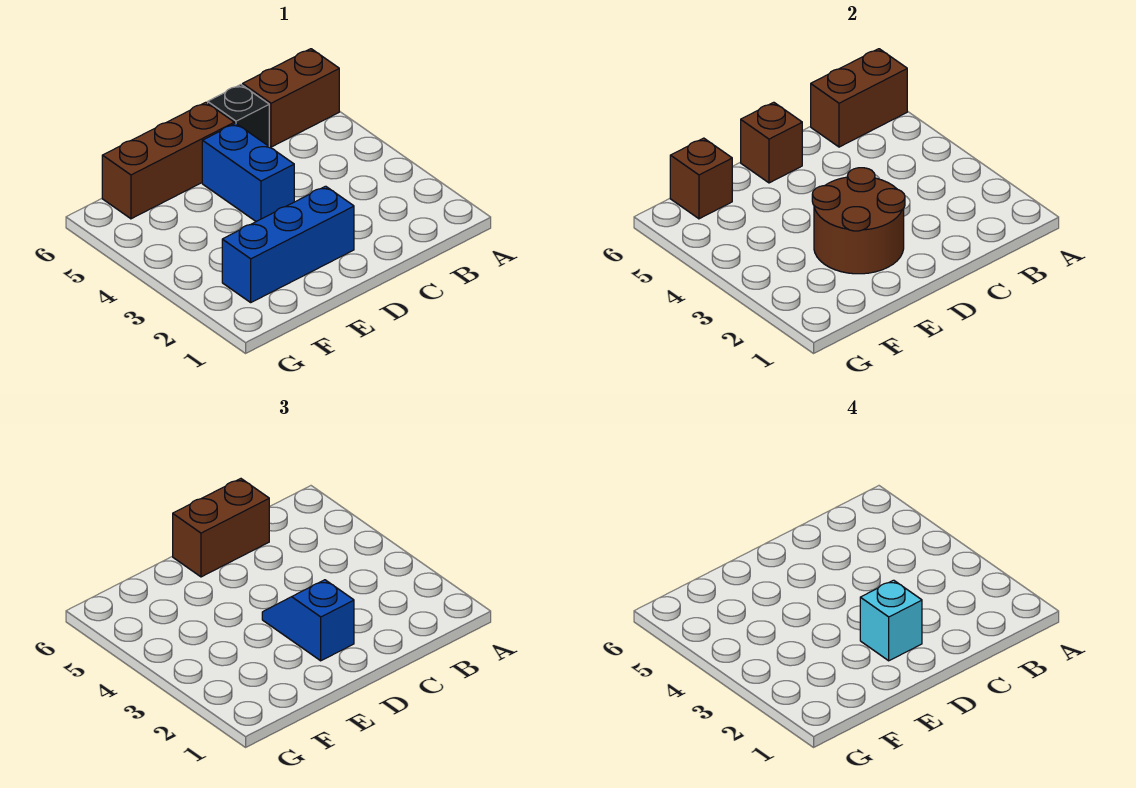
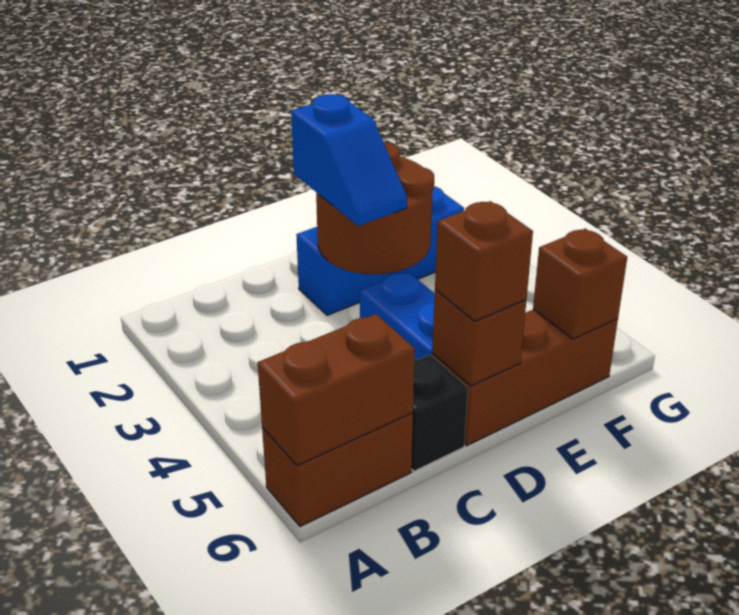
brown 1x2 brick [173,479,269,577] -> brown 1x1 brick [435,201,533,321]
cyan 1x1 brick [860,580,922,661] -> none

